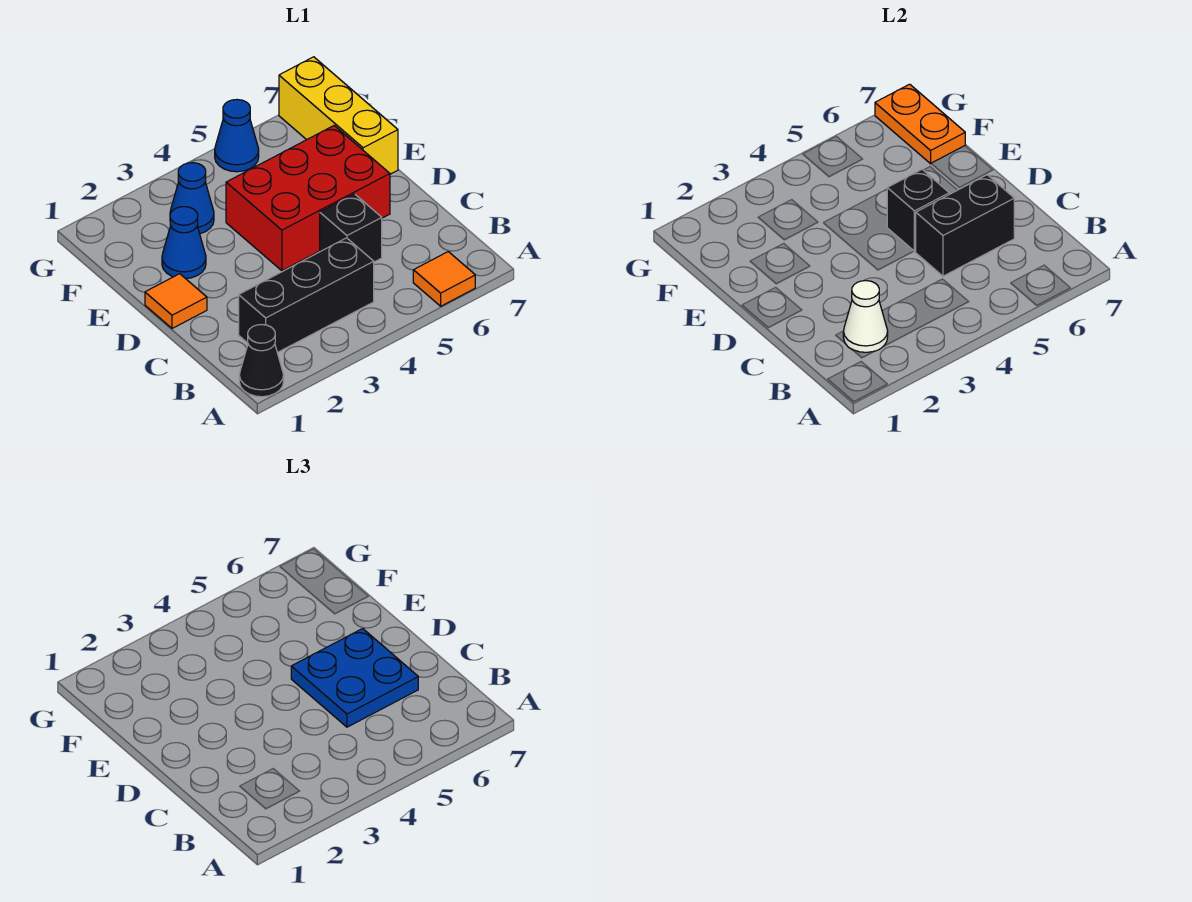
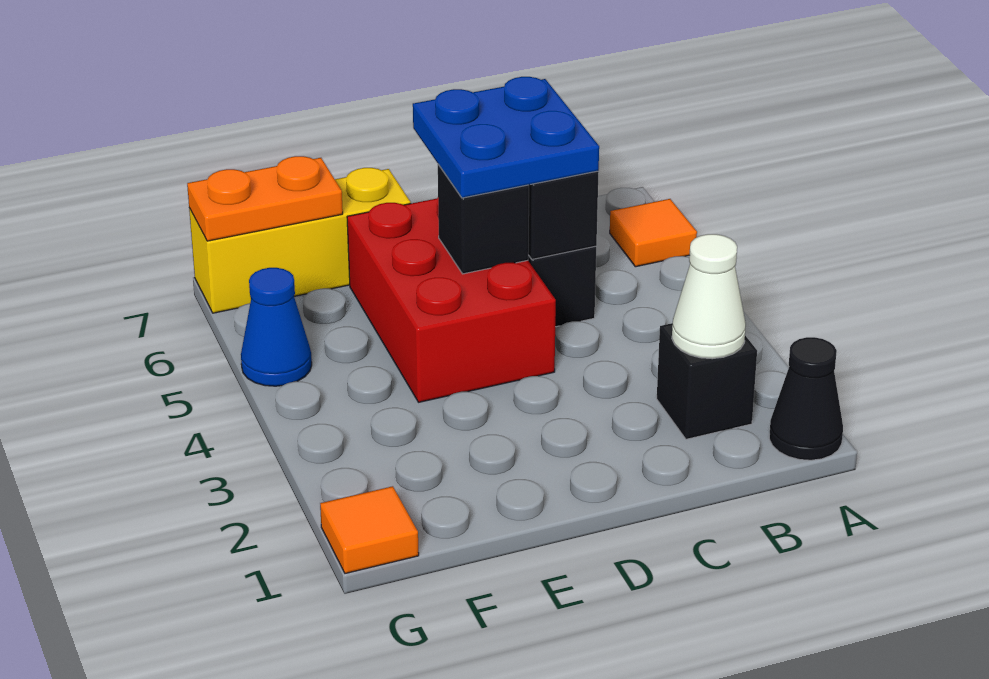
black 1x3 brick [239,238,374,353] -> black 1x1 brick [657,323,757,439]
orange 1x1 tile [145,274,207,328] -> orange 1x1 tile moved to [320,486,419,574]
blue 1x1 cone [162,207,206,279] -> none
blue 1x1 cone [170,163,214,234] -> none

